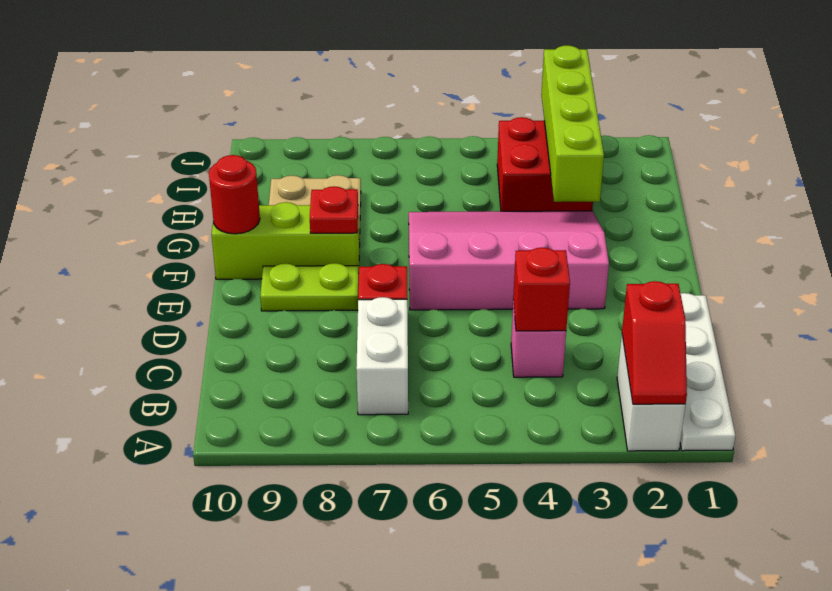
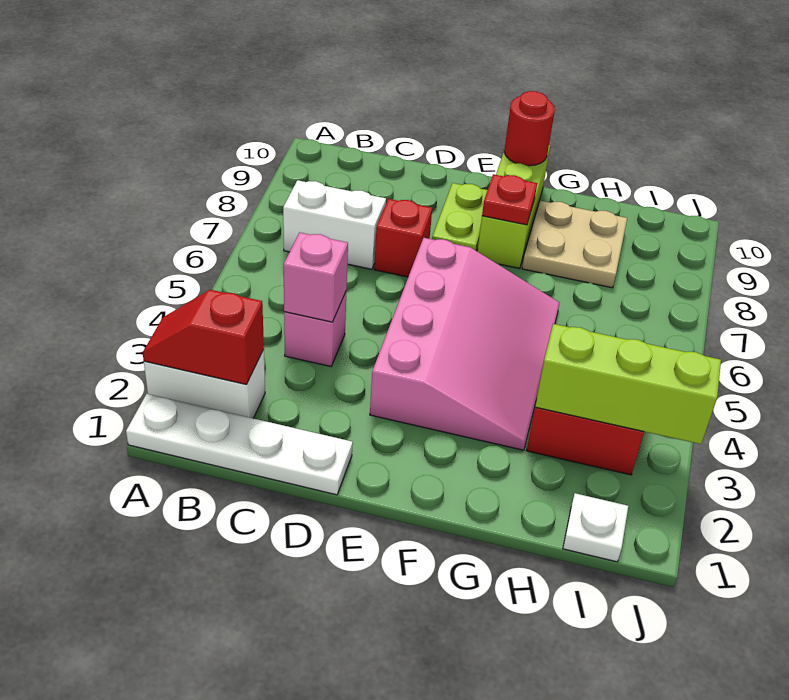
red 1x1 brick [513,248,570,331] -> pink 1x1 brick [284,232,348,322]
lime 1x4 brick [541,45,604,202] -> lime 1x3 brick [535,324,721,444]
none -> white 1x1 plate [563,493,628,562]

